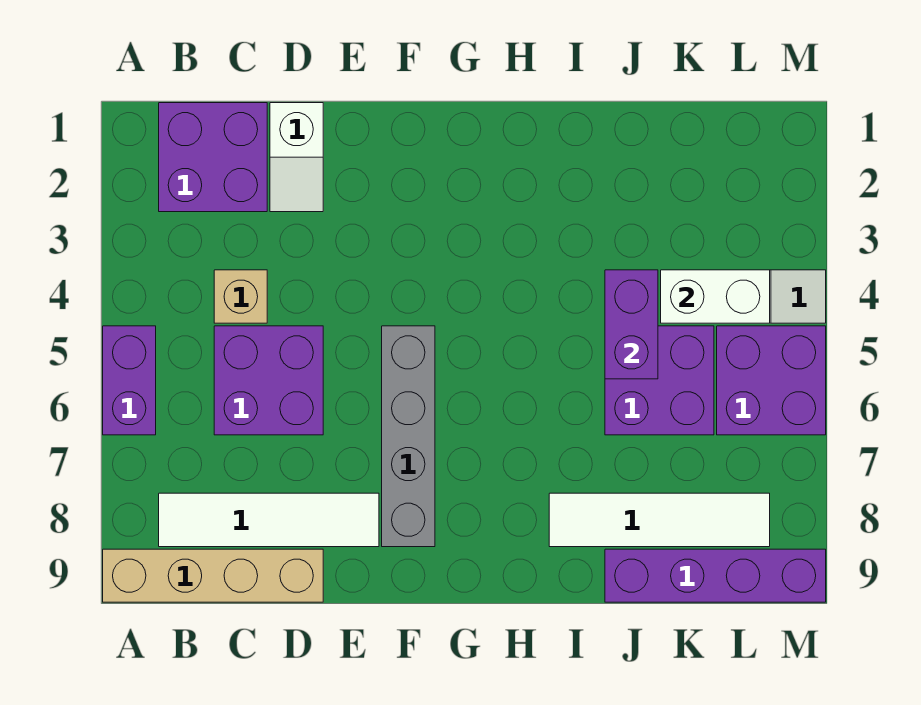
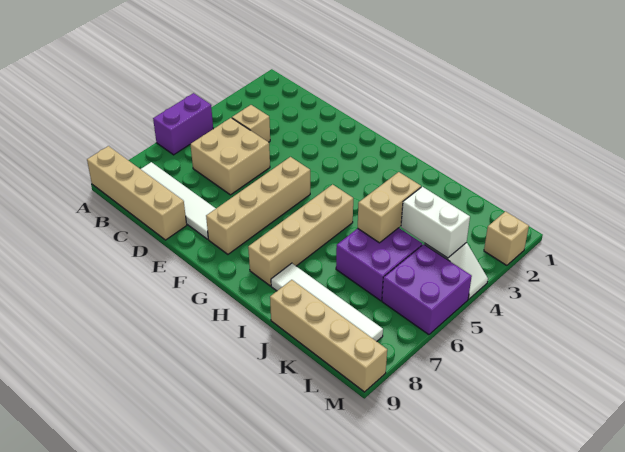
purple 2x2 brick [159,103,267,212] -> none
purple 2x2 brick [214,326,323,435] -> tan 2x2 brick [190,118,270,195]
white 1x2 slope [270,103,323,212] -> none
grey 1x4 brick [382,326,435,547] -> tan 1x4 brick [206,157,310,254]
none -> tan 1x4 brick [248,184,353,286]
purple 1x2 brick [605,270,658,379] -> tan 1x2 brick [358,172,421,243]
purple 1x4 brick [605,549,826,602] -> tan 1x4 brick [270,280,387,392]
none -> tan 1x1 brick [484,211,529,265]

